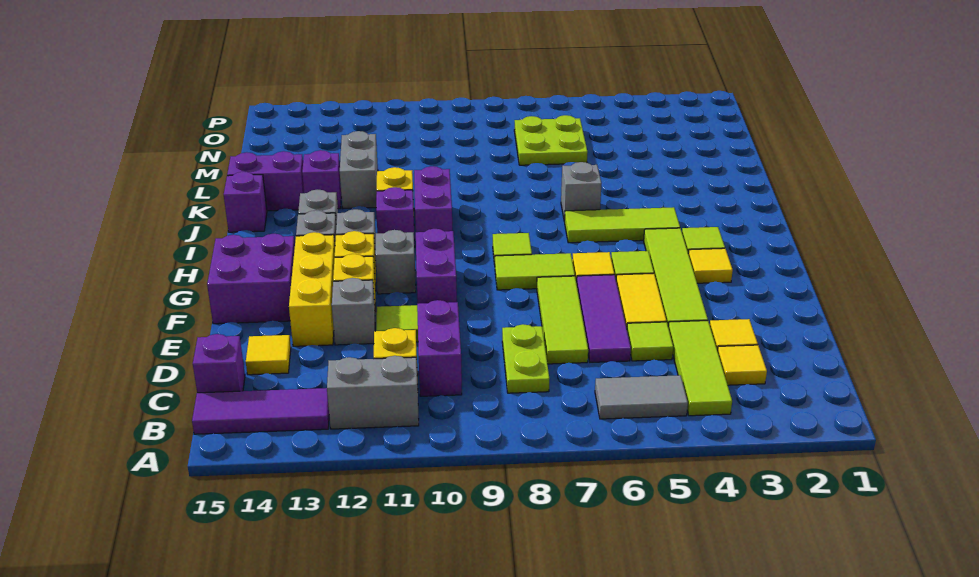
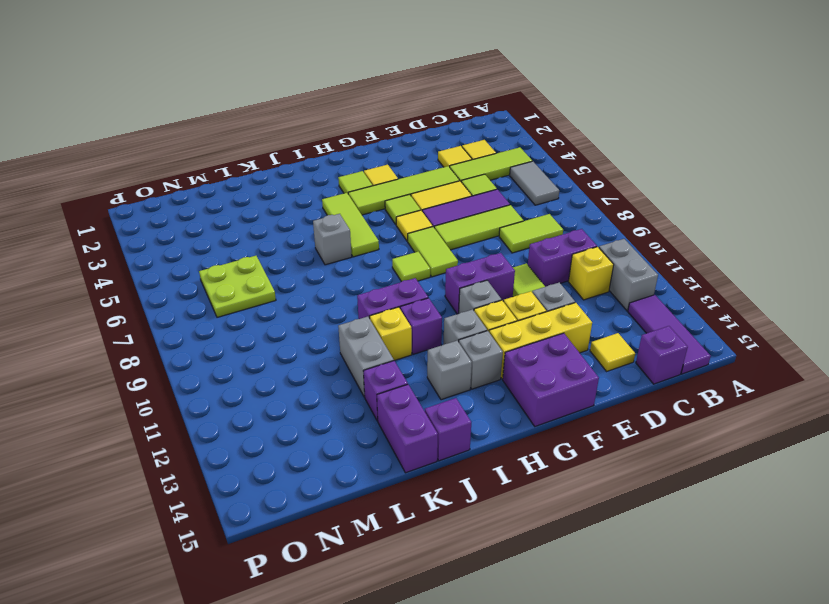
lime 1x2 plate [502,324,549,393] -> lime 1x2 tile [499,214,563,253]
grey 1x2 brick [340,131,378,208] -> grey 1x2 brick turned to [338,317,394,397]

